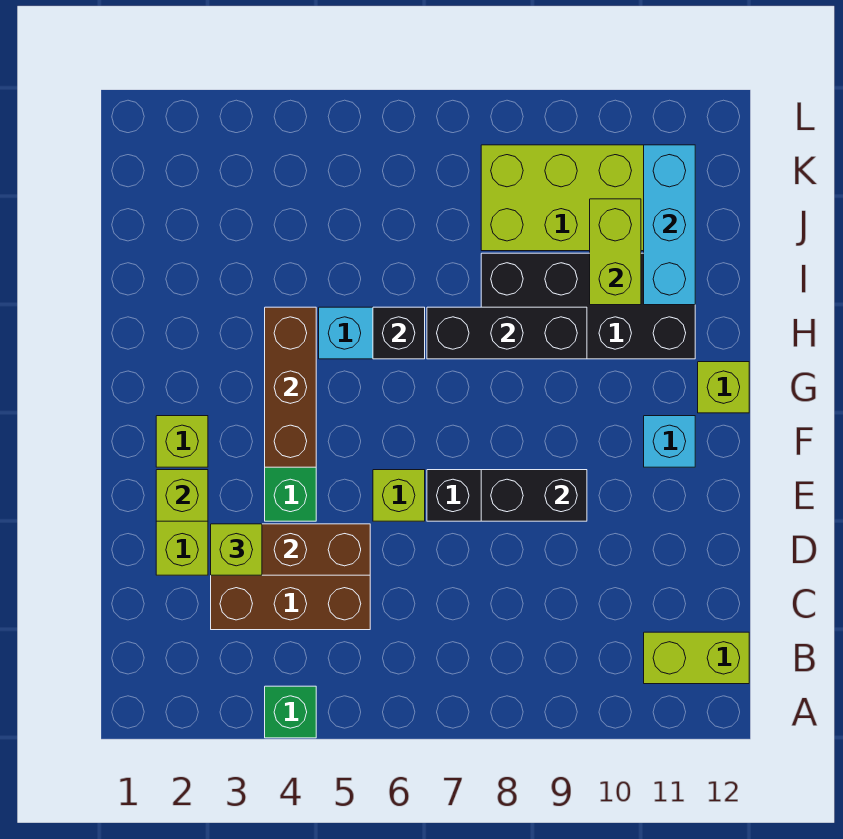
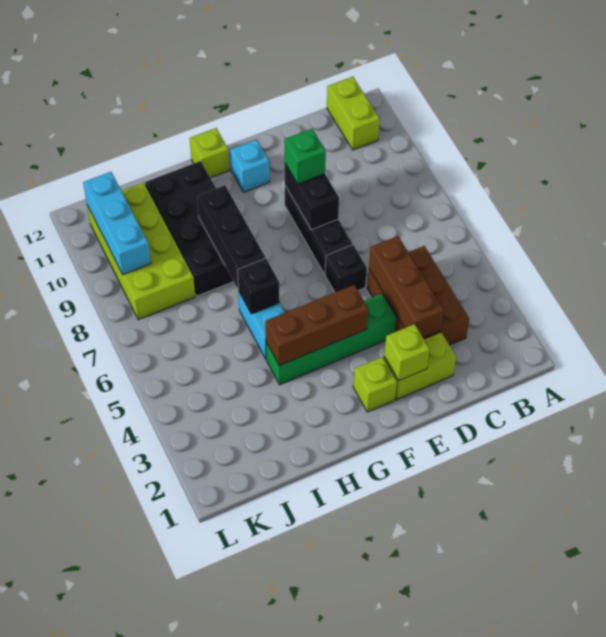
green 1x1 brick [265,686,316,738] -> green 1x1 brick moved to [284,129,326,184]
lime 1x1 brick [211,524,262,575] -> none
lime 1x1 brick [373,470,425,521] -> black 1x1 brick [325,245,367,292]
lime 1x2 brick [590,199,641,305] -> none
cyan 1x3 brick [644,145,695,305] -> cyan 1x3 brick turned to [83,172,151,275]

